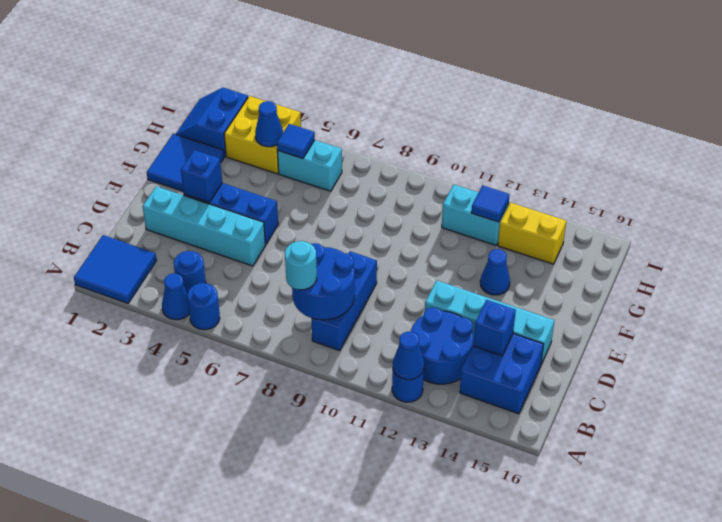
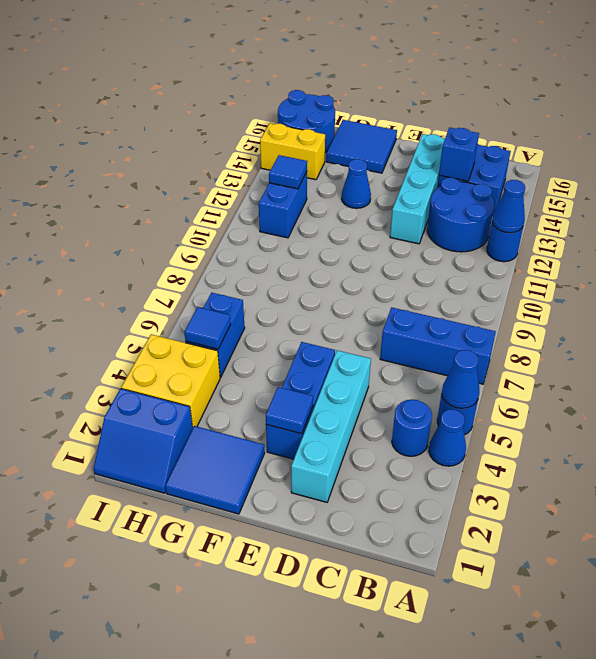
blue 2x2 tile [74,235,157,303] -> blue 2x2 tile moved to [326,120,397,173]
blue 2x2 round brick [292,243,355,320] -> blue 2x2 round brick moved to [278,90,335,152]
cyan 1x1 round brick [285,241,317,290] -> none
blue 1x3 brick [311,251,377,351] -> blue 1x3 brick moved to [380,307,496,384]
blue 1x1 brick [181,150,222,202] -> blue 1x1 tile [266,387,313,434]
blue 1x1 cone [255,101,283,147] -> blue 1x1 cone moved to [442,350,479,409]
cyan 1x2 brick [277,140,342,191] -> blue 1x2 brick [186,293,245,377]
cyan 1x2 brick [442,185,509,245] -> blue 1x2 brick [259,172,307,238]
yellow 1x2 brick [498,203,566,264] -> yellow 1x2 brick turned to [260,123,325,180]

